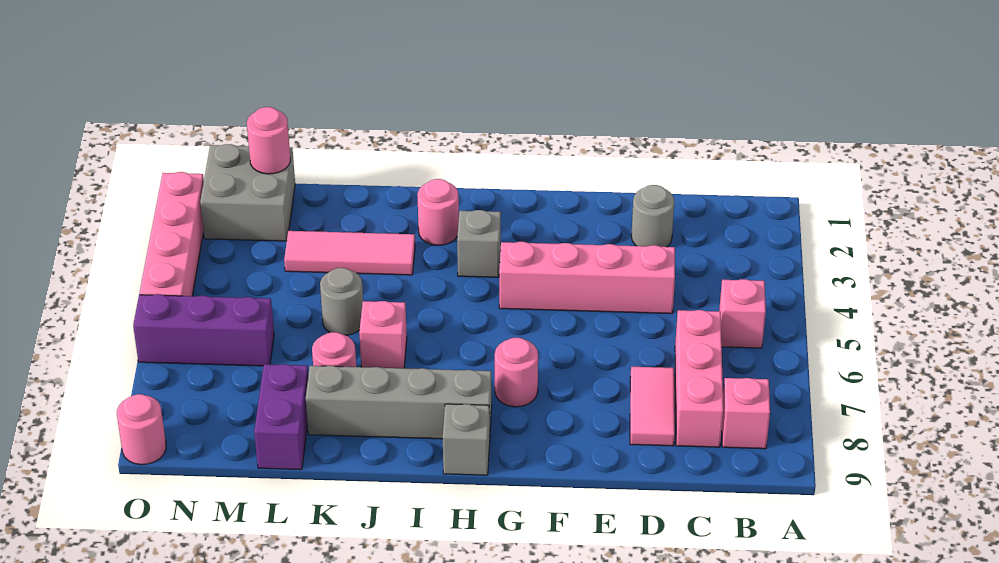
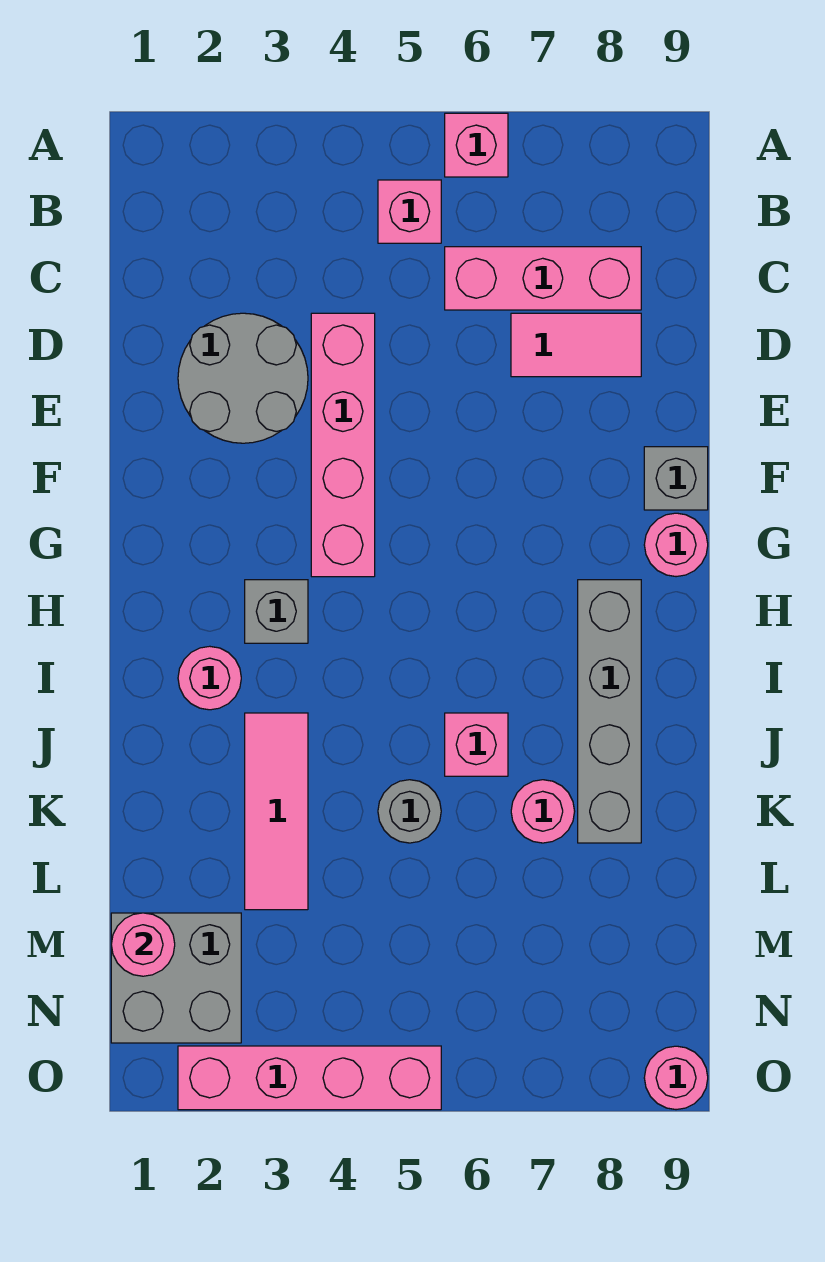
pink 1x1 brick [722,378,770,449] -> pink 1x1 brick moved to [445,113,508,177]
grey 1x1 round brick [631,185,674,247] -> grey 2x2 round brick [178,313,308,443]
pink 1x1 round brick [495,338,538,407] -> pink 1x1 round brick moved to [644,513,708,577]
grey 1x1 brick [443,404,490,475] -> grey 1x1 brick moved to [644,447,708,510]
purple 1x2 brick [254,364,308,470] -> none
purple 1x3 brick [133,294,274,366] -> none

